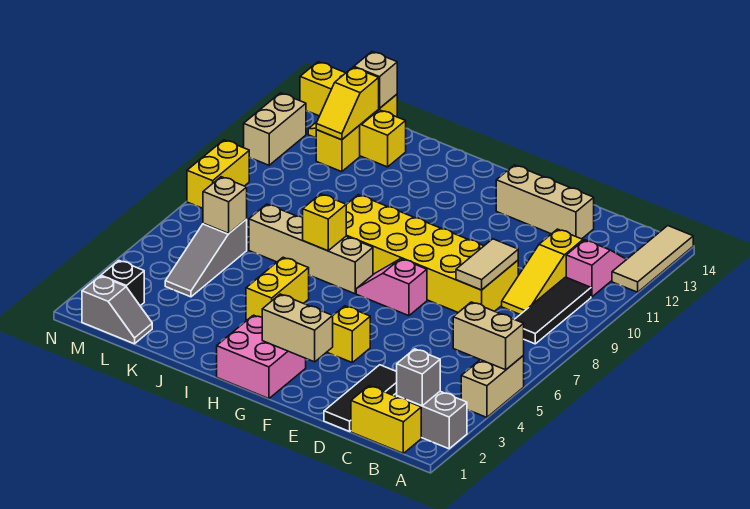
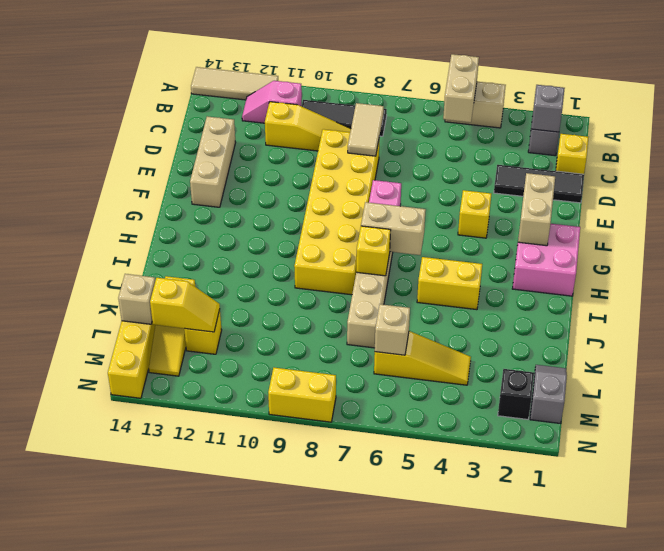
yellow 1x2 brick [351,386,421,453] -> yellow 1x1 brick [556,134,589,174]
tan 1x2 tile [456,239,518,290] -> tan 1x2 tile turned to [348,103,384,156]
grey 1x3 slope [165,219,247,297] -> yellow 1x3 slope [374,331,471,385]
tan 1x2 brick [244,93,306,165] -> tan 1x2 brick moved to [361,202,426,255]

